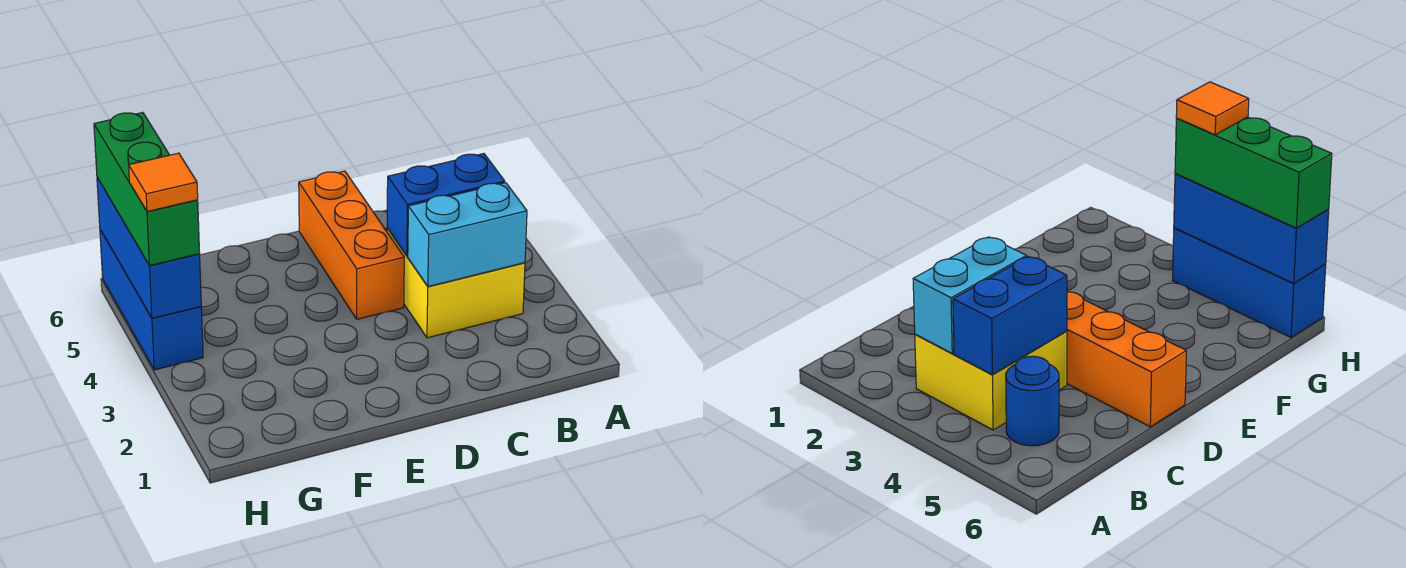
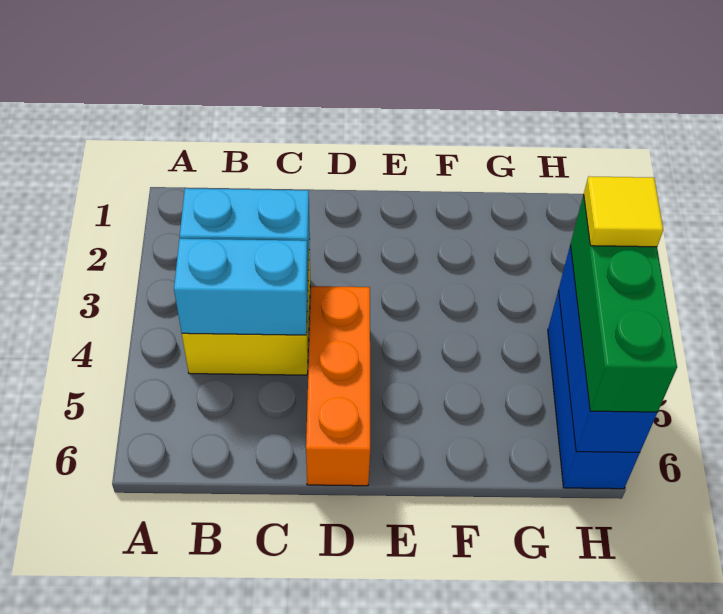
blue 1x2 brick [387,154,505,256] -> cyan 1x2 brick [174,239,308,335]
blue 1x1 round brick [1006,356,1059,446] -> none
orange 1x1 tile [129,153,198,212] -> yellow 1x1 tile [584,176,663,247]

